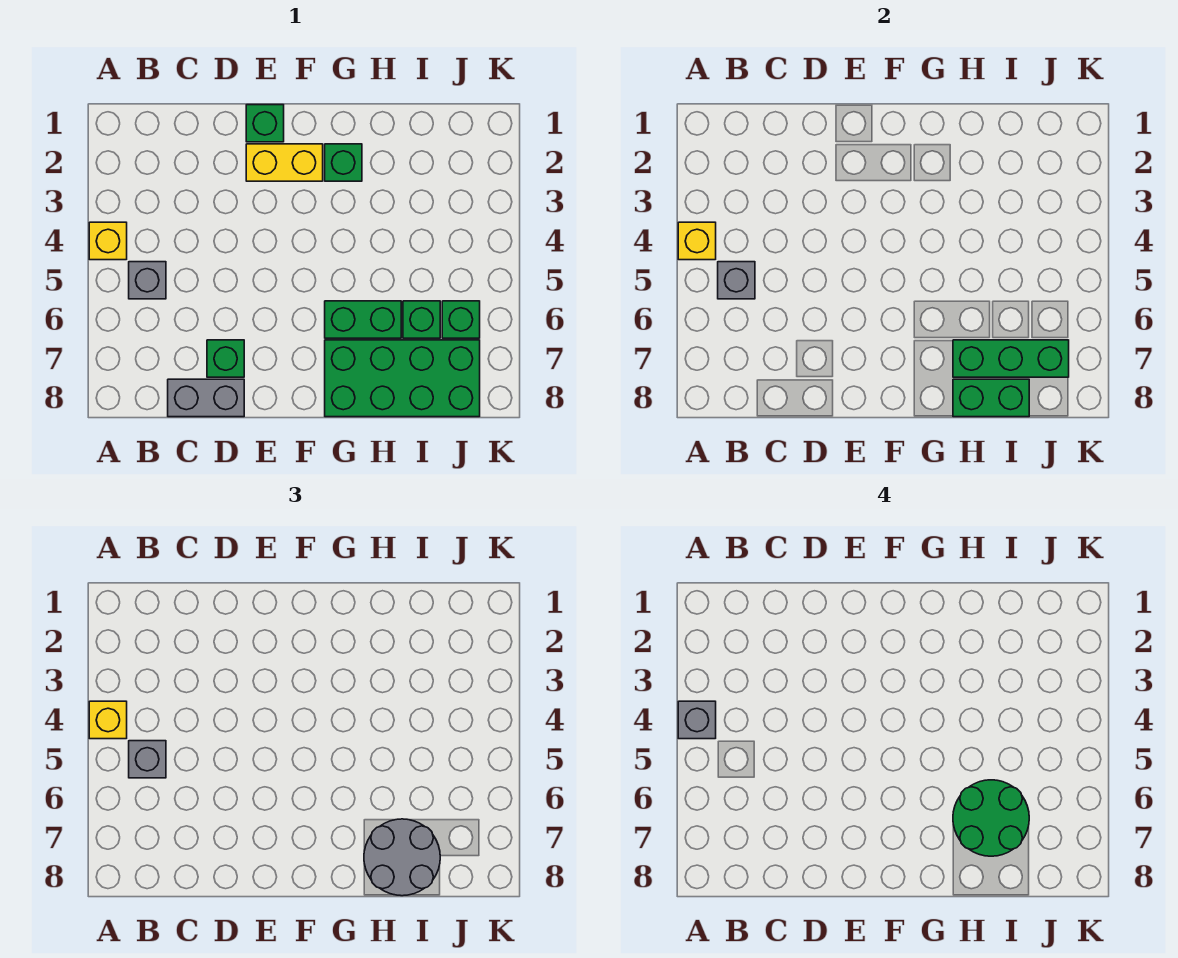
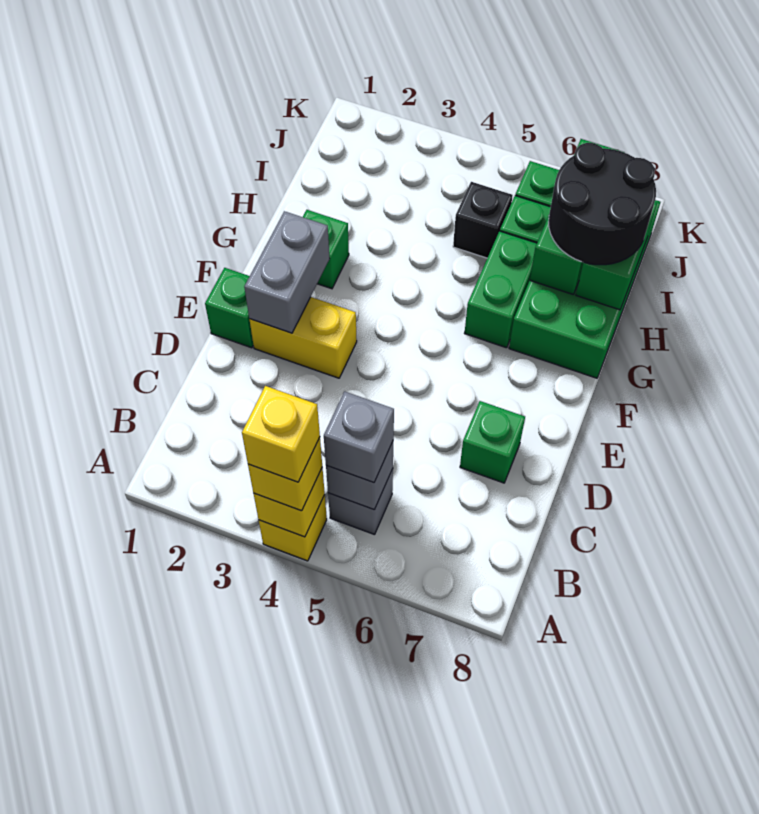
grey 1x1 brick [678,701,716,739] -> yellow 1x1 brick [242,386,320,482]
grey 1x2 brick [168,379,244,417] -> grey 1x2 brick moved to [244,211,330,333]
yellow 1x2 brick [246,144,323,181] -> yellow 1x2 brick turned to [249,297,357,378]
green 2x2 round brick [953,780,1029,856] -> none
grey 2x2 round brick [364,819,440,896] -> black 2x2 round brick [548,143,656,265]
none -> black 1x1 brick [453,182,513,258]

